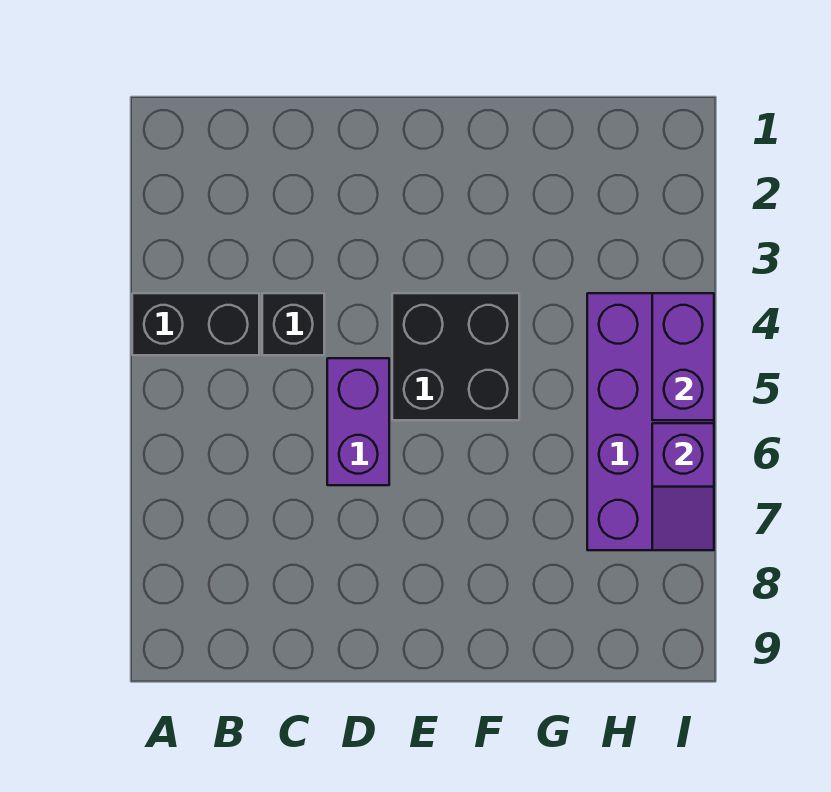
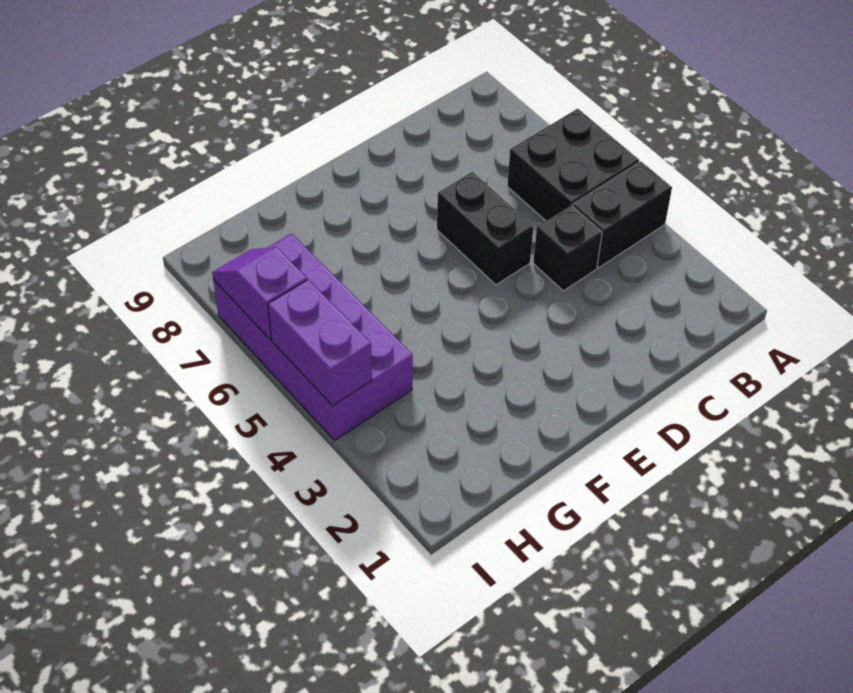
purple 1x2 brick [327,358,389,485] -> black 1x2 brick [437,172,533,285]
black 2x2 brick [392,293,519,420] -> black 2x2 brick moved to [507,109,639,221]

